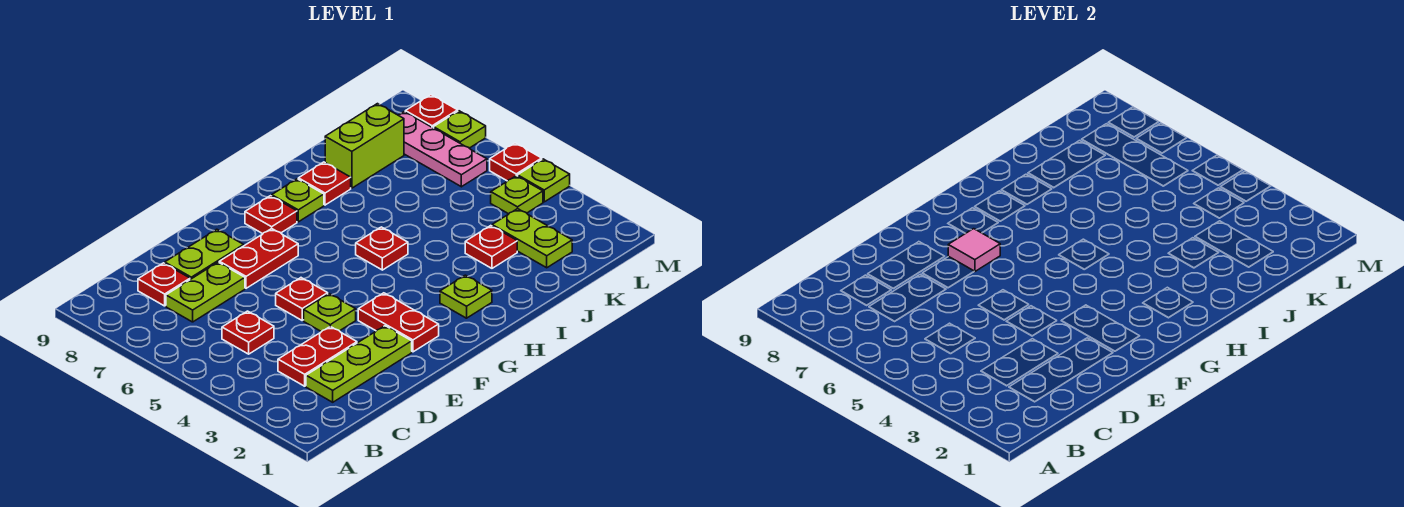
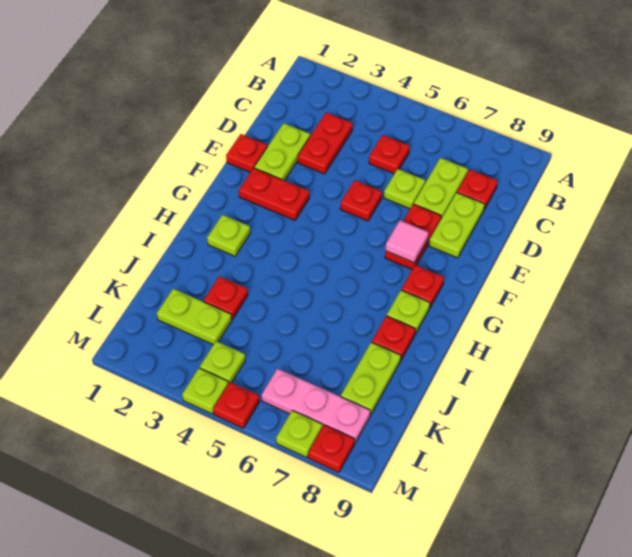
lime 1x3 plate [306,326,412,402] -> lime 1x2 plate [254,123,310,181]
lime 1x1 plate [304,294,356,332] -> lime 1x1 plate moved to [384,169,425,209]
red 1x1 plate [356,227,408,270] -> red 1x1 plate moved to [226,134,267,172]
lime 1x2 brick [325,104,404,188] -> lime 1x2 plate [341,342,401,415]

